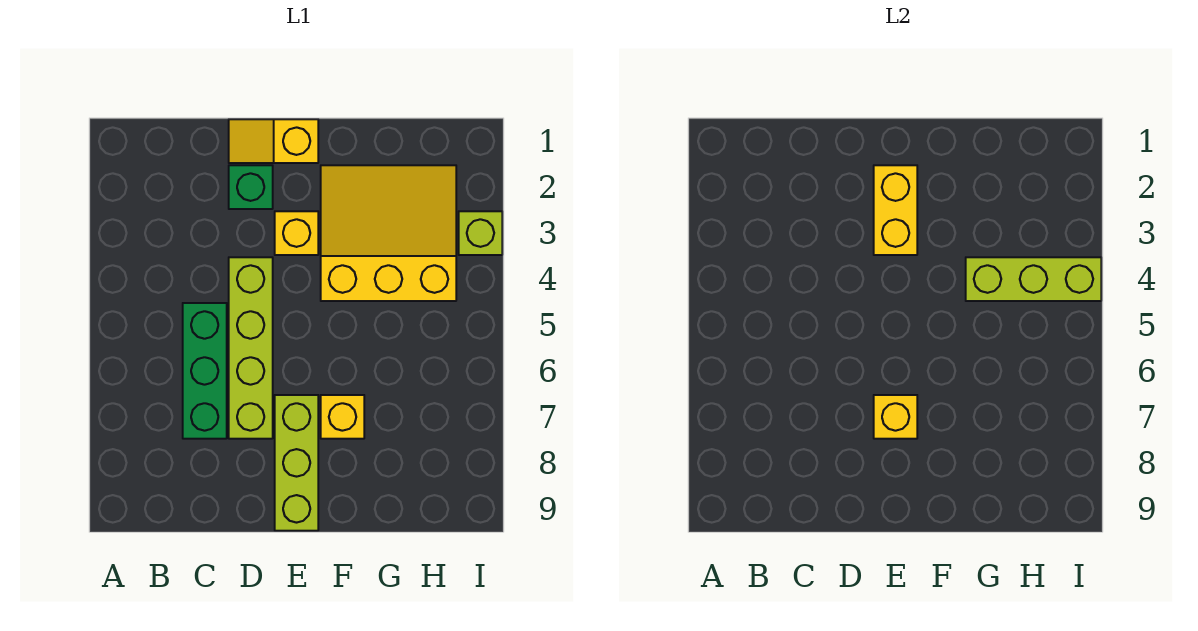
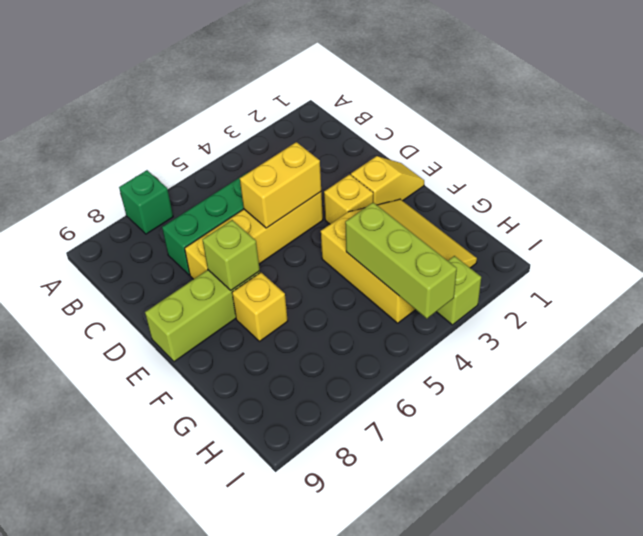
yellow 1x2 slope [229,119,318,163] -> yellow 1x2 slope turned to [351,156,424,205]
green 1x1 brick [229,165,273,209] -> green 1x1 brick moved to [119,170,173,234]
lime 1x4 brick [229,257,273,439] -> yellow 1x4 brick [185,192,323,279]
yellow 1x2 brick [874,165,917,255] -> yellow 1x2 brick moved to [240,142,321,228]
yellow 1x1 brick [874,395,917,439] -> lime 1x1 brick [202,220,260,290]

